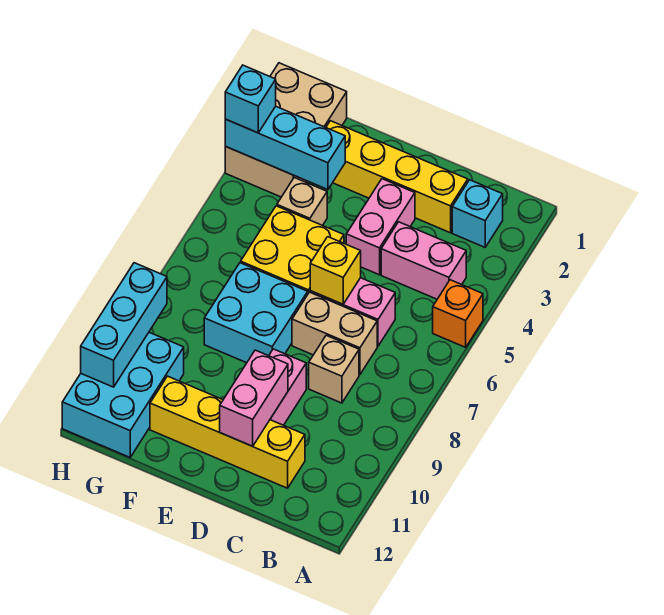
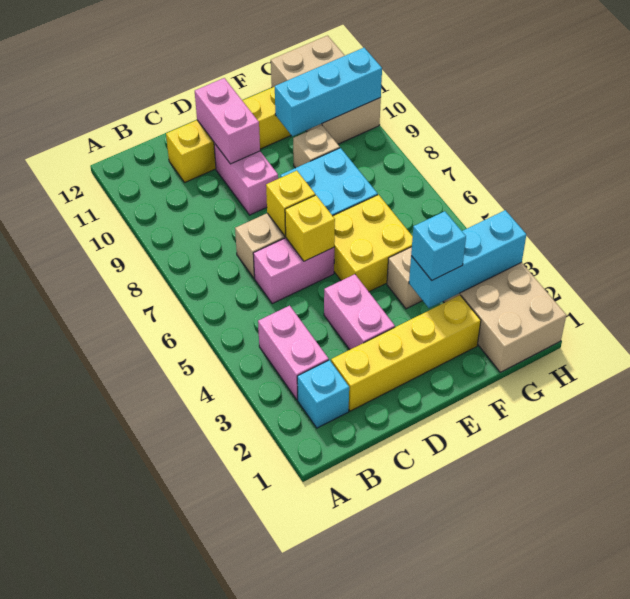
orange 1x1 brick [433,280,483,347] -> none
pink 1x2 brick [381,222,466,299] -> pink 1x2 brick turned to [258,306,329,400]
tan 1x1 brick [309,335,359,403] -> tan 1x1 brick moved to [293,125,340,168]
none -> yellow 1x1 brick [266,171,315,236]
cyan 2x3 brick [62,332,184,457] -> tan 2x3 brick [271,36,381,144]
cyan 1x1 brick [225,65,276,133] -> cyan 1x1 brick moved to [411,211,466,280]
cyan 1x3 brick [81,263,167,387] -> cyan 1x3 brick turned to [275,48,382,136]

